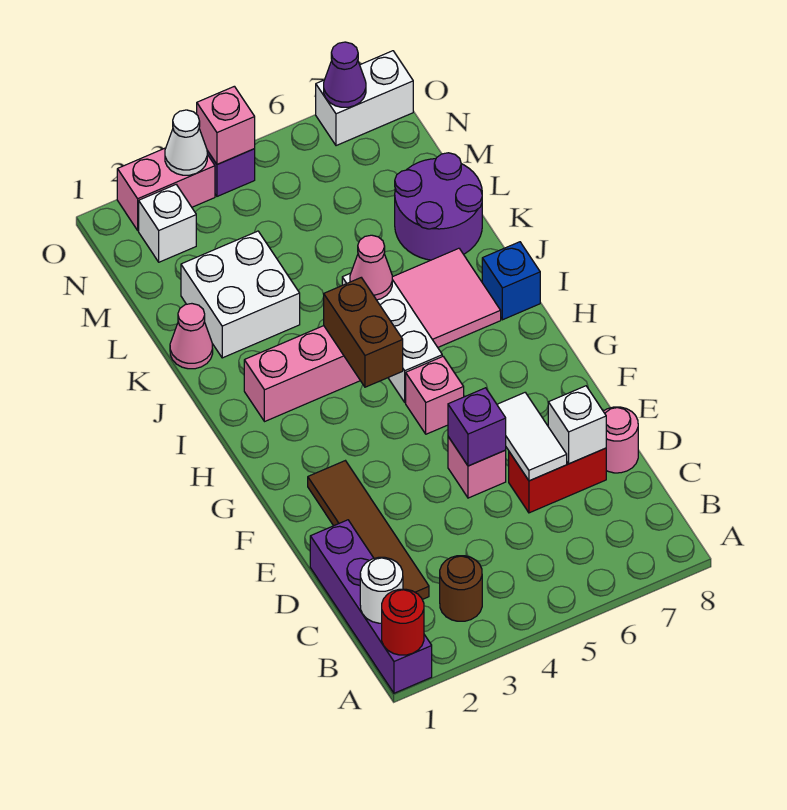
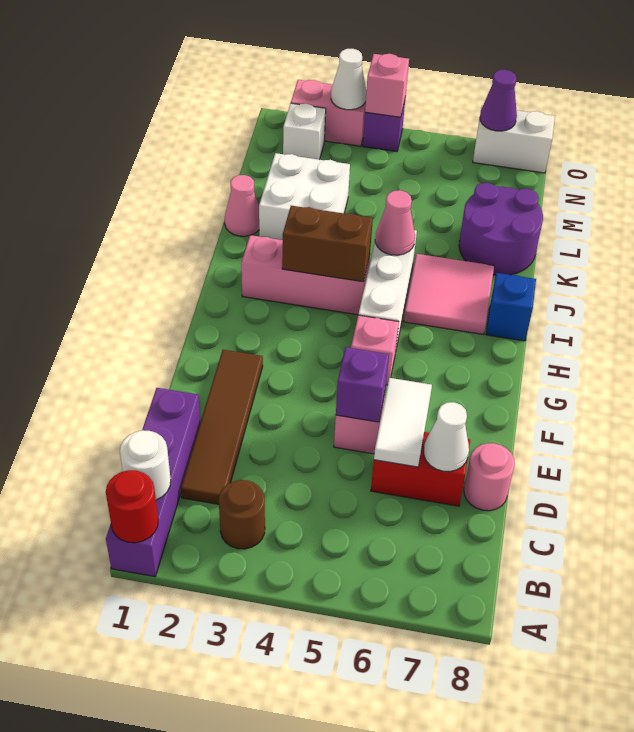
white 1x1 brick [548,386,606,464] -> white 1x1 cone [424,402,469,472]
brown 1x2 brick [324,278,403,387] -> brown 1x2 brick turned to [282,206,373,282]

